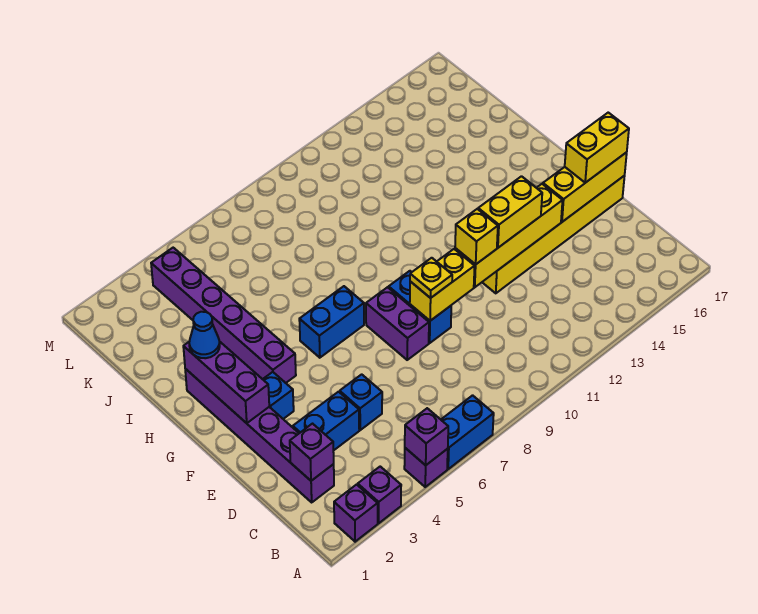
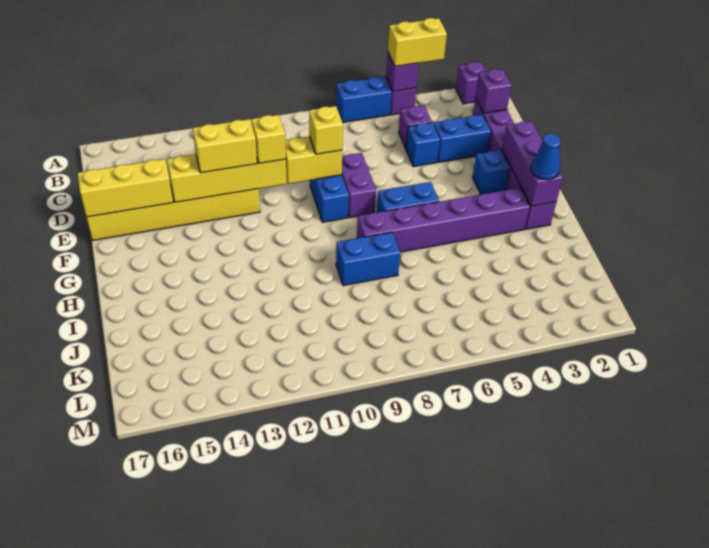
purple 1x1 brick [358,467,401,523] -> purple 1x1 brick moved to [399,105,432,148]
yellow 1x1 plate [410,258,452,298] -> yellow 1x1 brick [309,106,343,154]
yellow 1x2 brick [565,113,629,183] -> yellow 1x2 brick moved to [388,18,447,66]
purple 1x6 brick [151,248,296,383] -> purple 1x6 brick turned to [357,188,530,252]
none -> blue 1x2 brick [336,232,400,286]

